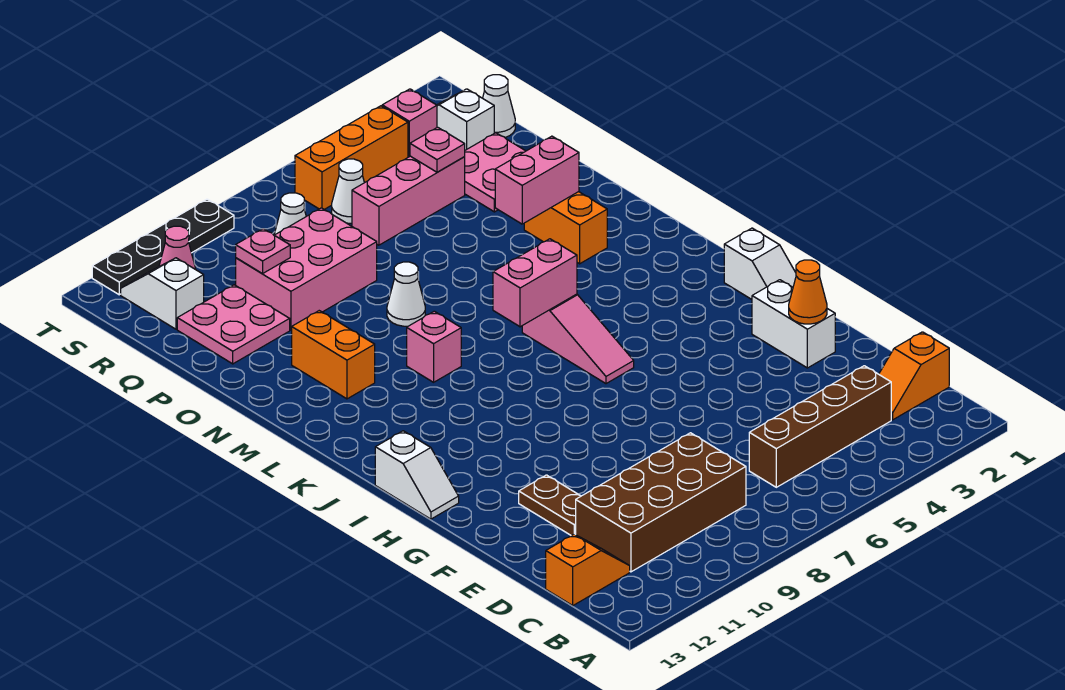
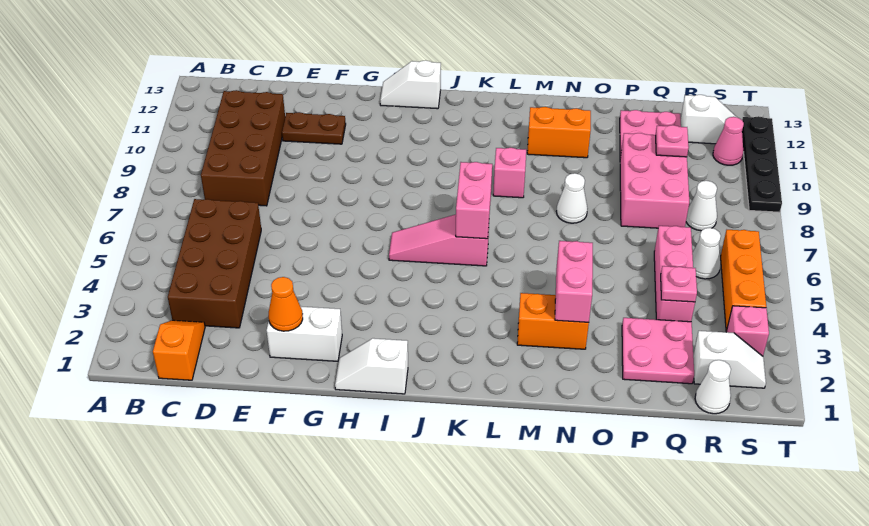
brown 1x4 brick [749,366,891,487] -> brown 2x4 brick [168,199,261,328]
orange 1x2 slope [546,534,630,605] -> none

